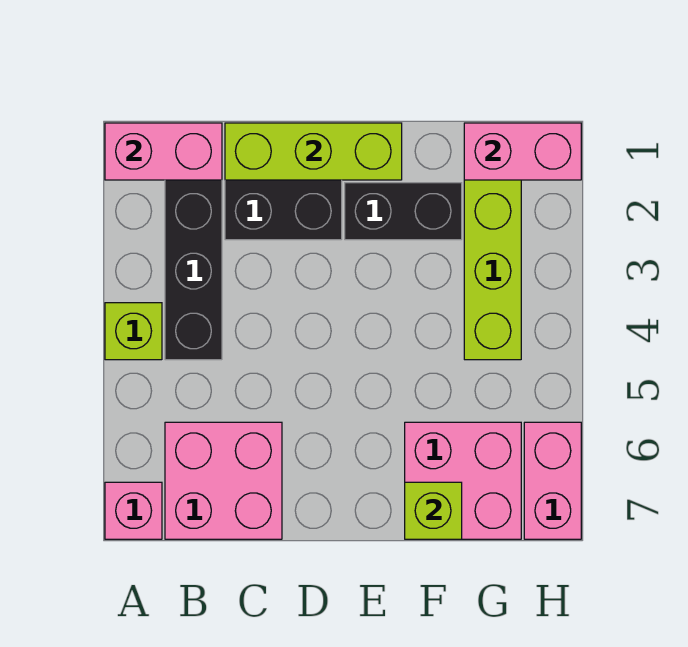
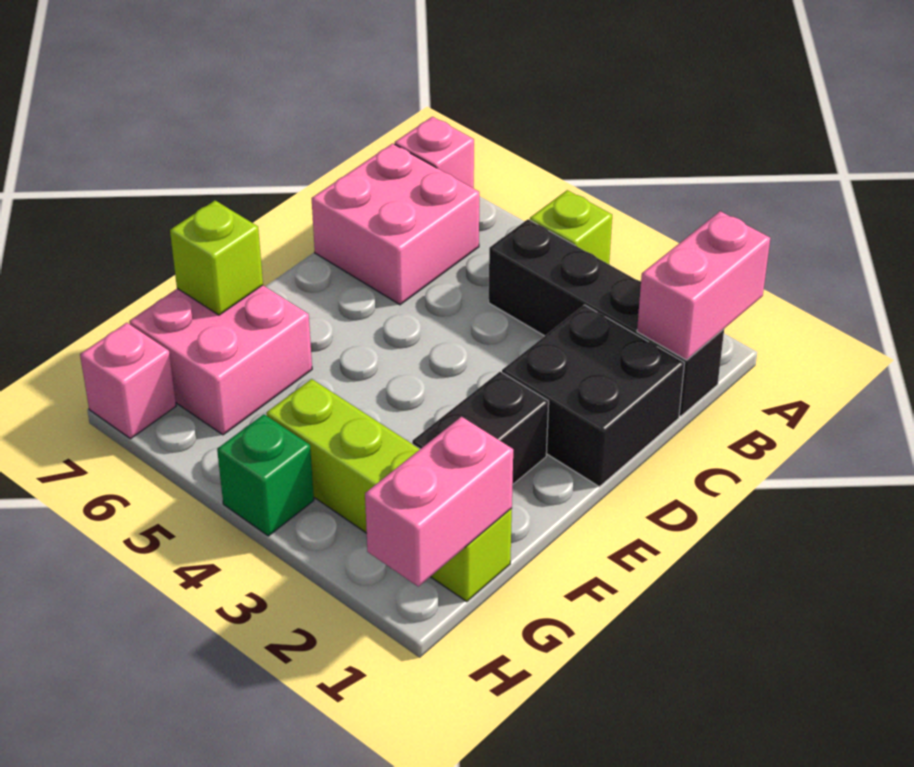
lime 1x3 brick [225,123,402,180] -> none
none -> green 1x1 brick [217,414,314,536]
pink 1x2 brick [524,422,581,539] -> pink 1x1 brick [80,323,176,439]

